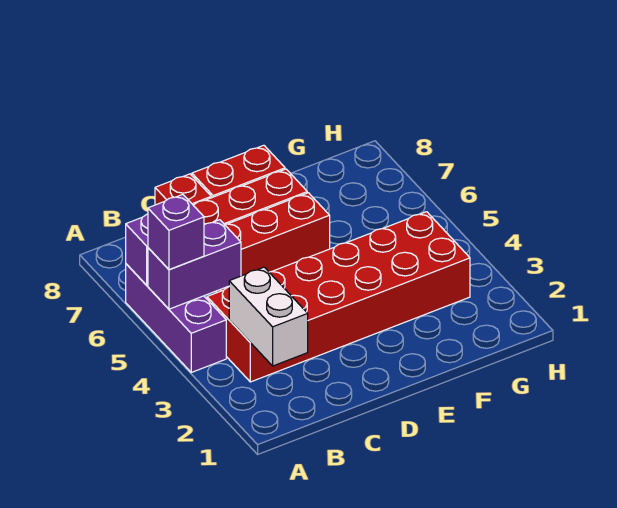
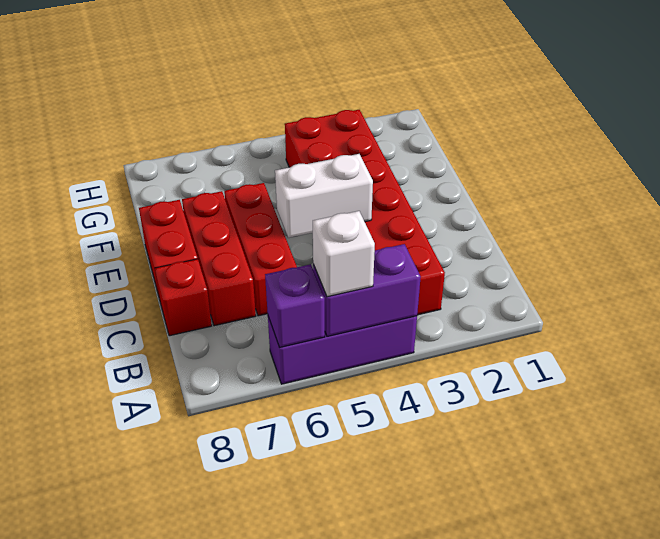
purple 1x2 brick [148,220,241,309] -> purple 1x2 brick turned to [313,244,421,336]
purple 1x1 brick [148,195,204,270] -> white 1x1 brick [313,211,375,297]
white 1x2 brick [229,267,308,366] -> white 1x2 brick moved to [275,154,373,238]

